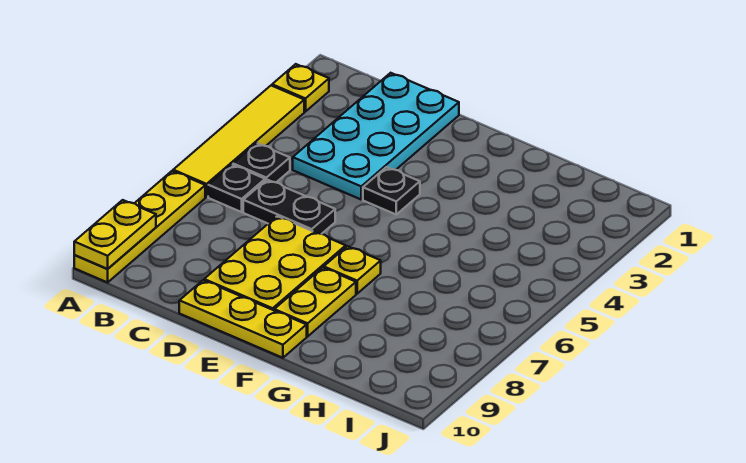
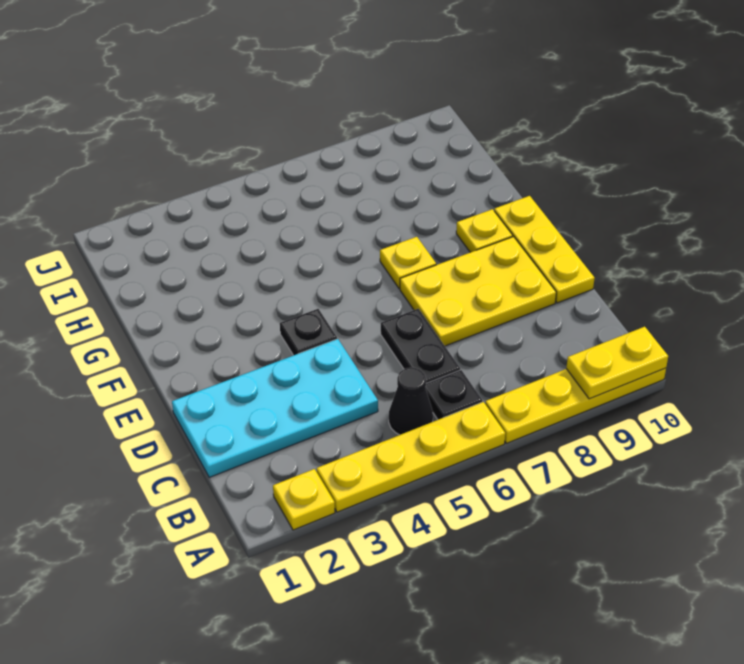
yellow 1x4 tile [173,86,304,197] -> yellow 1x4 plate [317,402,505,512]
black 1x1 plate [233,143,290,182] -> black 1x1 cone [389,367,433,435]
yellow 1x2 plate [274,268,356,336] -> yellow 1x1 plate [456,209,513,252]

